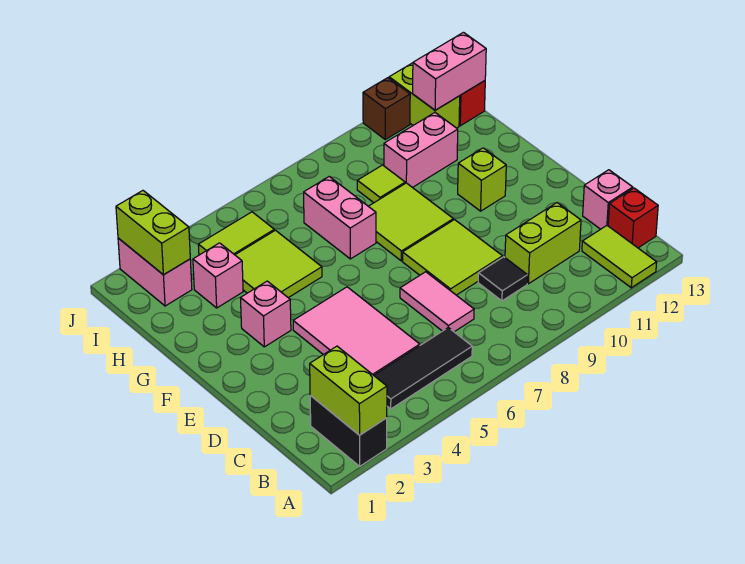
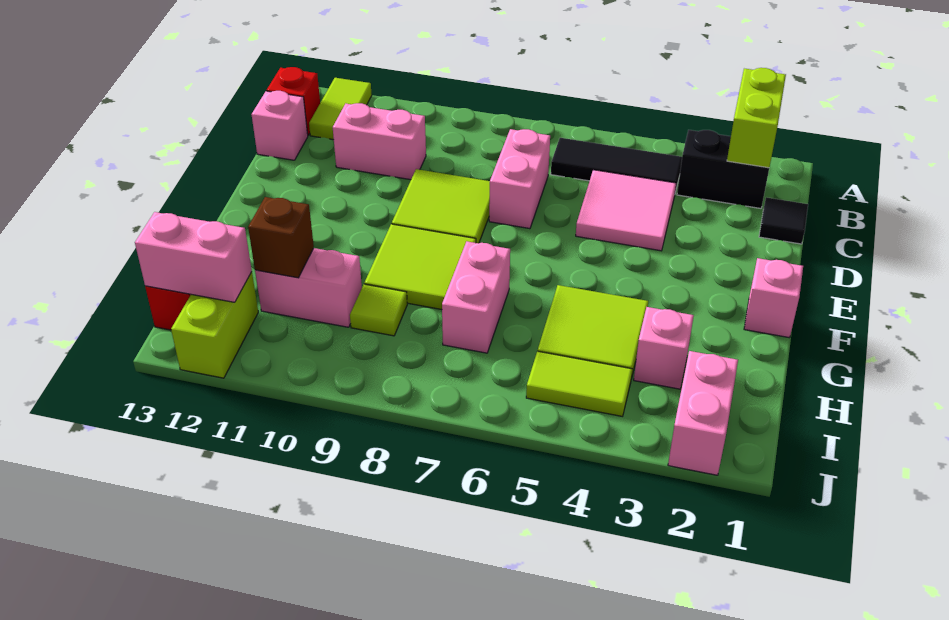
black 1x2 brick [310,395,387,466] -> black 1x2 brick turned to [677,130,769,208]
pink 2x3 tile [293,287,420,375] -> pink 2x2 tile [576,170,676,251]
pink 1x2 tile [400,272,474,332] -> pink 1x2 brick [489,129,550,229]
black 1x1 tile [478,257,528,301] -> black 1x1 tile moved to [759,197,808,244]
lime 1x2 brick [505,203,581,284] -> pink 1x2 brick [333,103,426,180]
pink 1x1 brick [241,281,291,347] -> pink 1x1 brick moved to [744,258,803,338]
lime 1x1 brick [458,148,506,211] -> none
lime 1x2 brick [116,191,190,275] -> none
brown 1x1 brick [363,78,410,139] -> brown 1x1 brick moved to [248,197,314,278]

